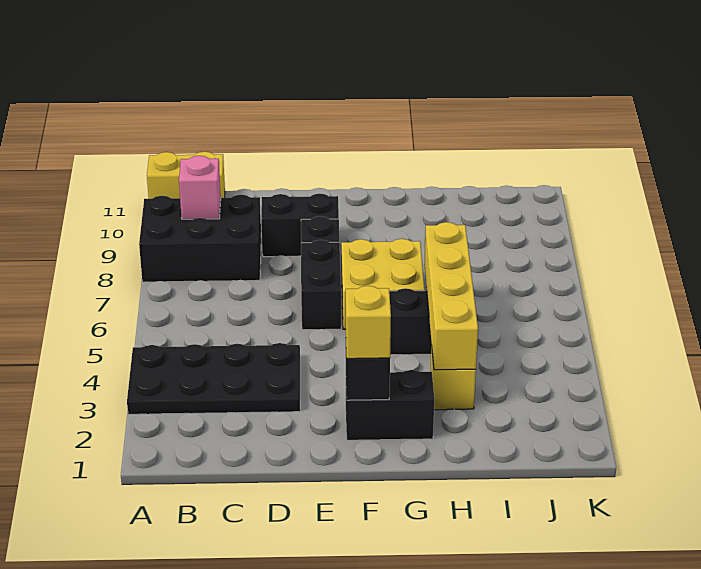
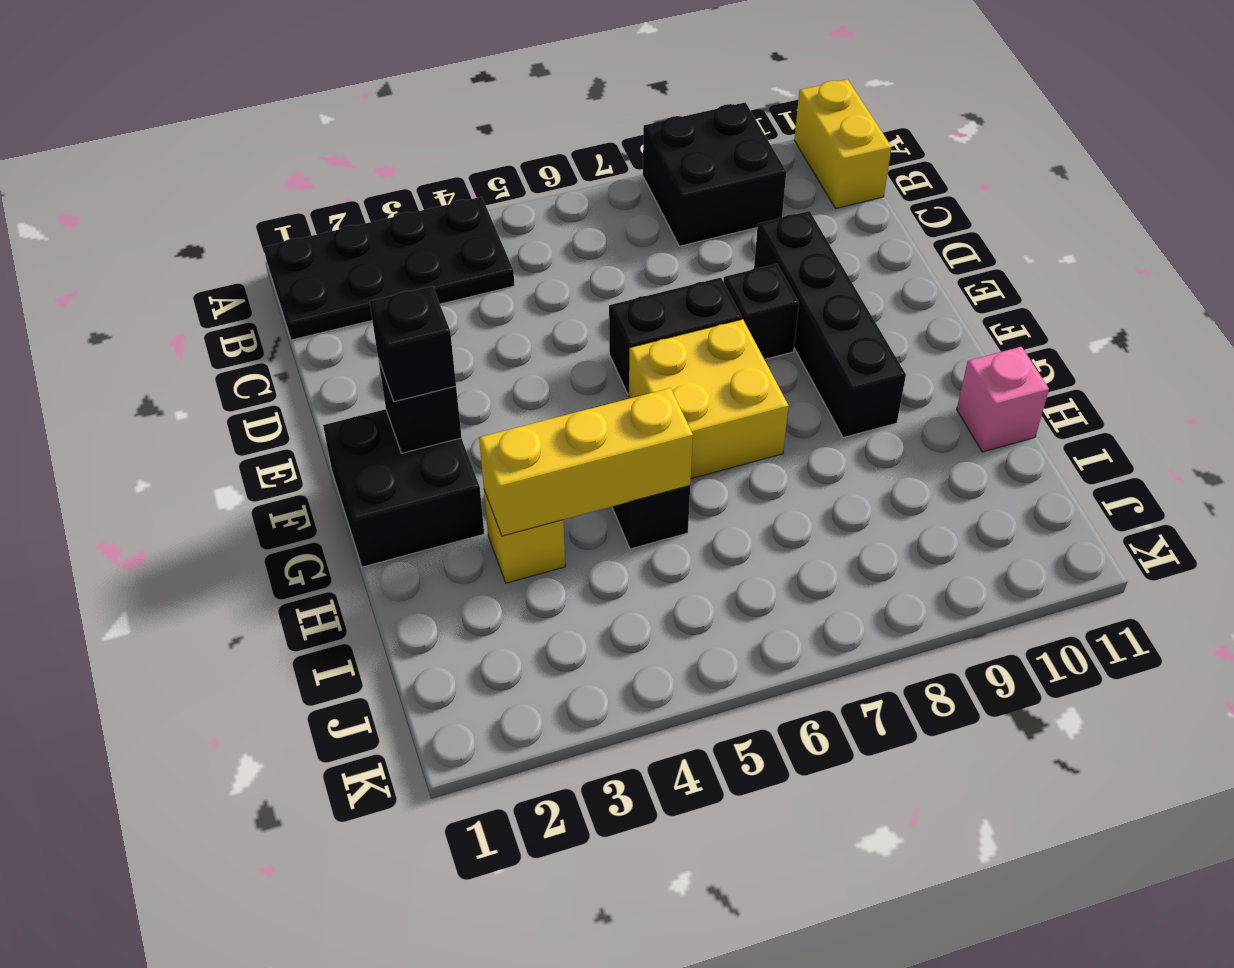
black 2x4 plate [127,343,300,414] -> black 2x4 plate turned to [264,197,514,340]
black 2x3 brick [139,195,261,282] -> black 2x2 brick [643,102,786,246]
pink 1x1 brick [179,156,221,219] -> pink 1x1 brick moved to [957,347,1049,452]
black 1x2 brick [261,194,339,257] -> black 1x4 brick [754,211,906,438]
black 1x2 brick [346,370,434,440] -> black 2x2 brick [323,409,484,567]
yellow 1x1 brick [346,286,391,359] -> black 1x1 brick [369,286,456,402]
yellow 1x4 brick [424,222,478,370] -> yellow 1x3 brick [479,388,693,536]

